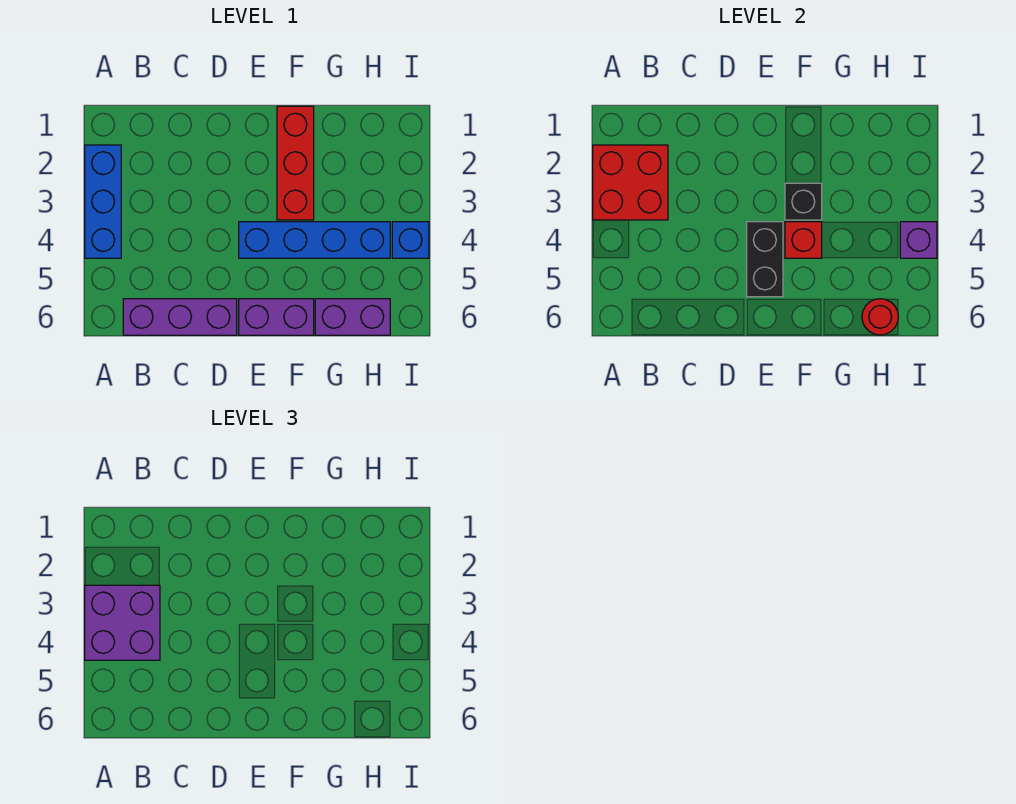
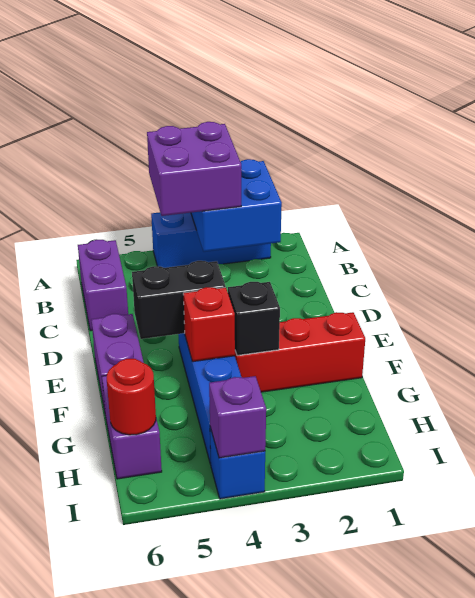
red 2x2 brick [593,145,668,220] -> blue 2x2 brick [191,159,282,252]
purple 1x3 brick [123,299,237,335] -> purple 1x2 brick [78,240,128,331]

